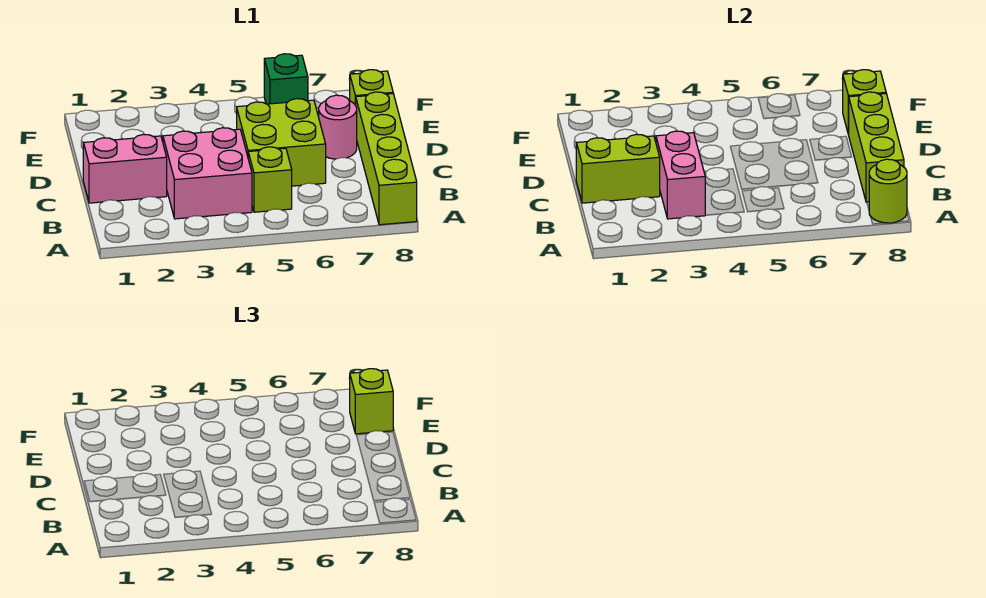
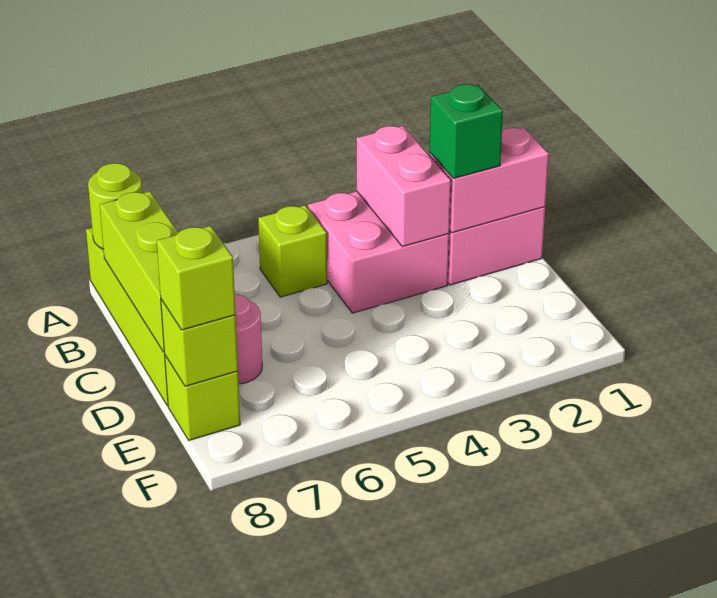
lime 1x2 brick [576,134,660,203] -> pink 1x2 brick [429,127,549,233]
lime 2x2 brick [237,99,326,186] -> none
green 1x1 brick [264,54,308,104] -> green 1x1 brick moved to [429,84,503,178]

